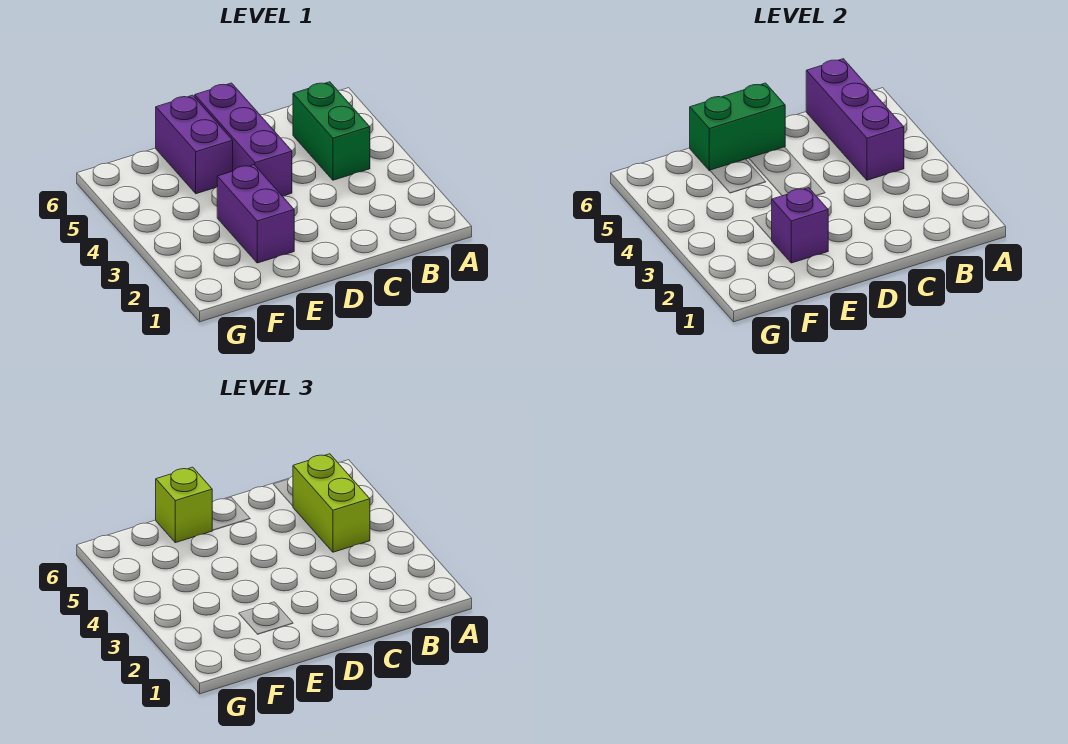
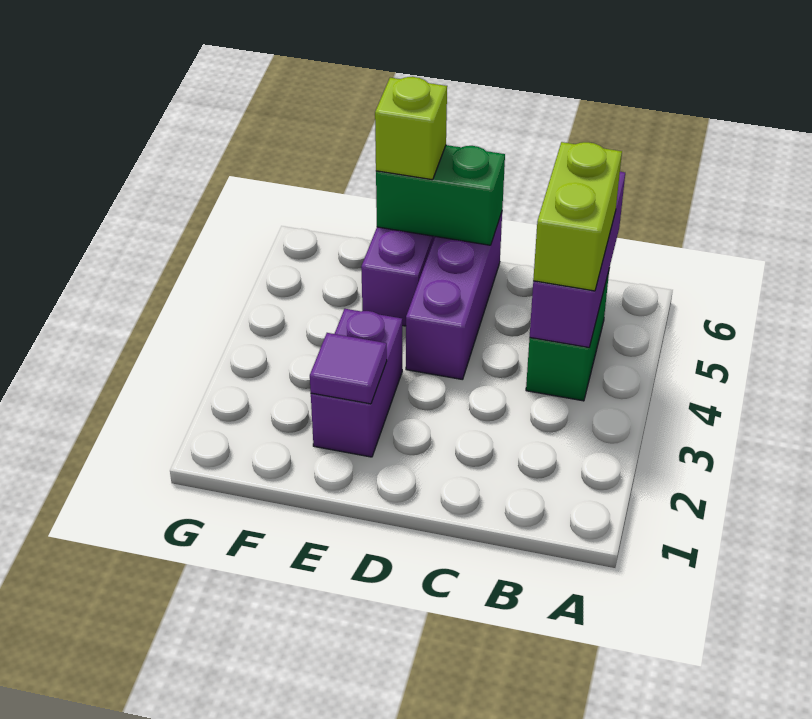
purple 1x1 brick [772,188,828,263] -> purple 1x1 tile [310,333,387,404]

